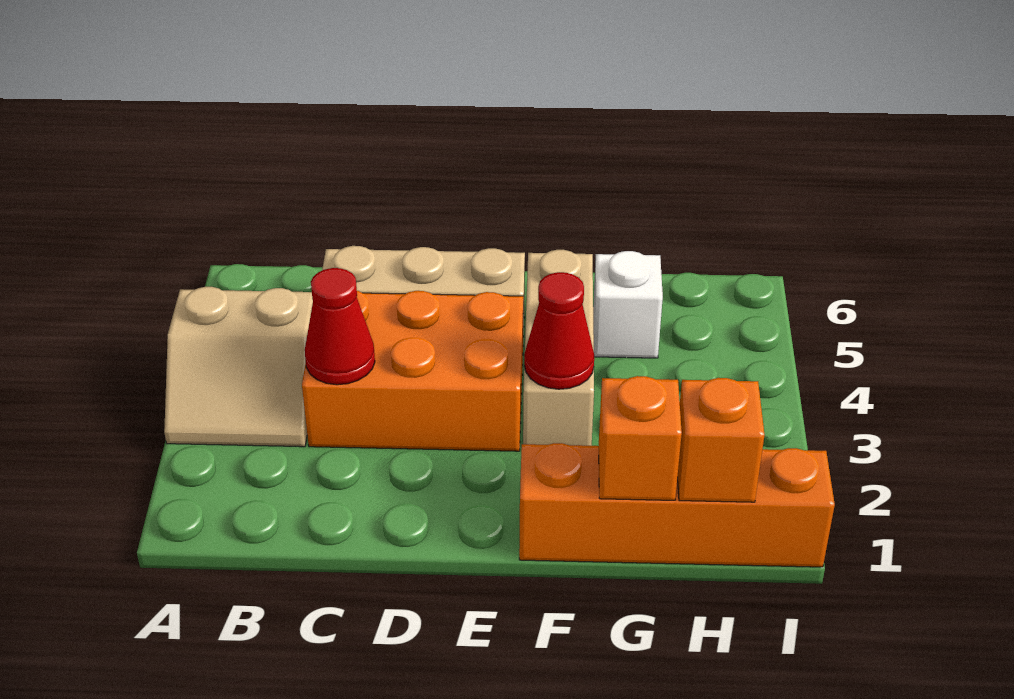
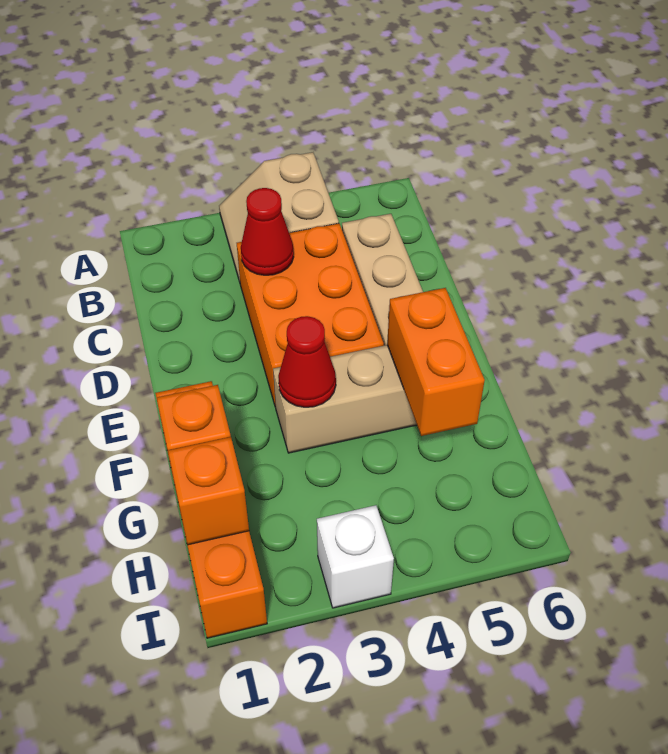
none -> orange 1x2 brick [387,288,485,436]
white 1x1 brick [593,251,663,358] -> white 1x1 brick moved to [317,505,394,608]

